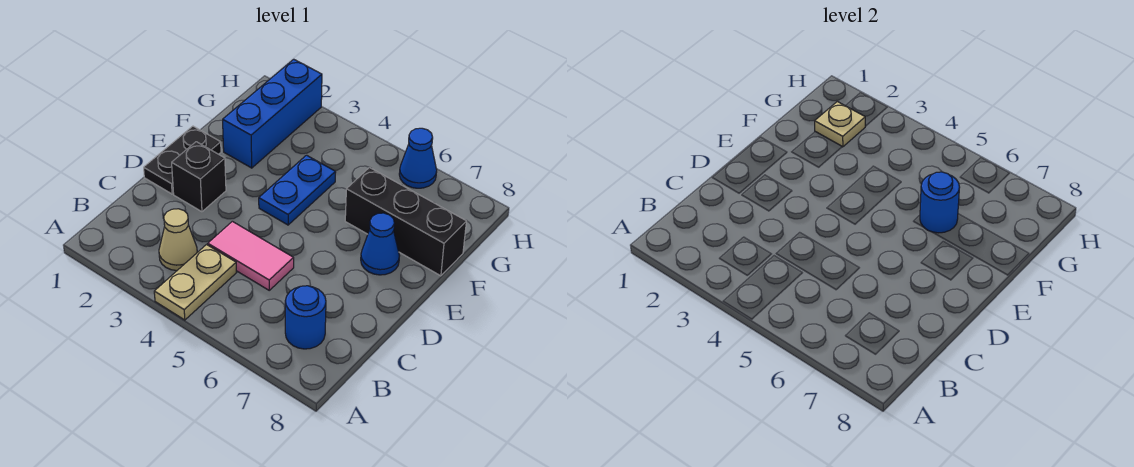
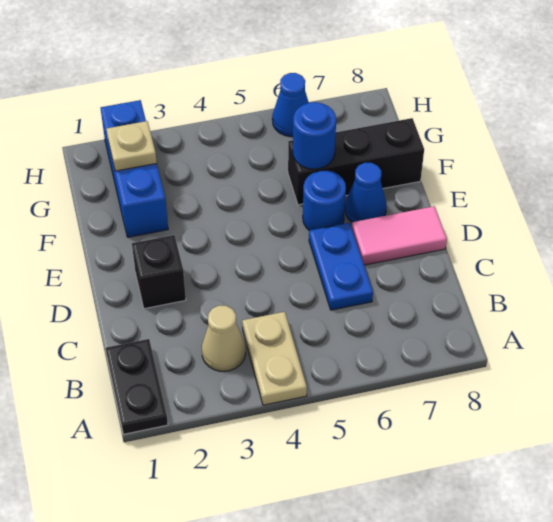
blue 1x1 round brick [285,286,326,349] -> blue 1x1 round brick moved to [303,170,346,230]
pink 1x2 tile [208,221,294,290] -> pink 1x2 tile moved to [352,206,447,265]
black 1x2 plate [144,126,221,194] -> black 1x2 plate moved to [106,339,168,434]
blue 1x2 plate [259,155,336,225] -> blue 1x2 plate moved to [309,223,373,310]

